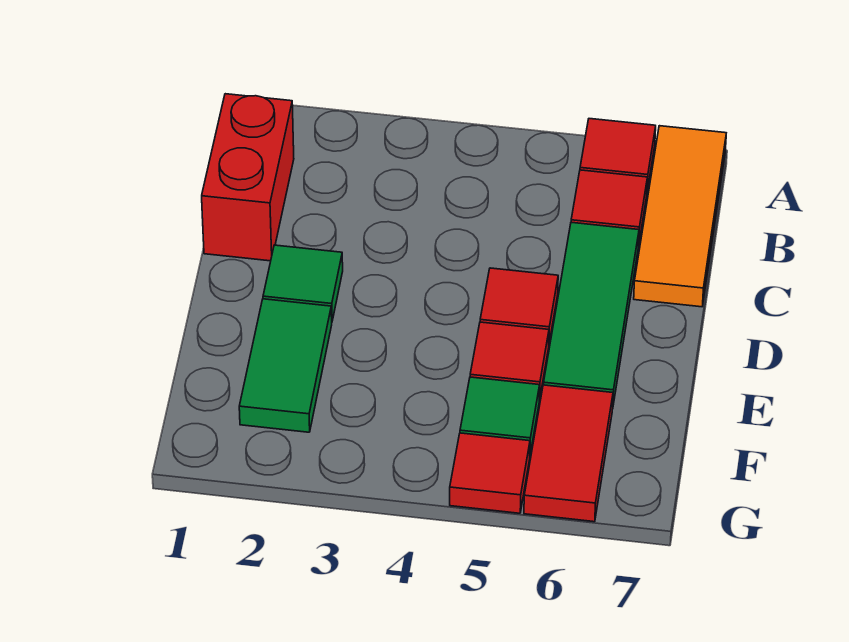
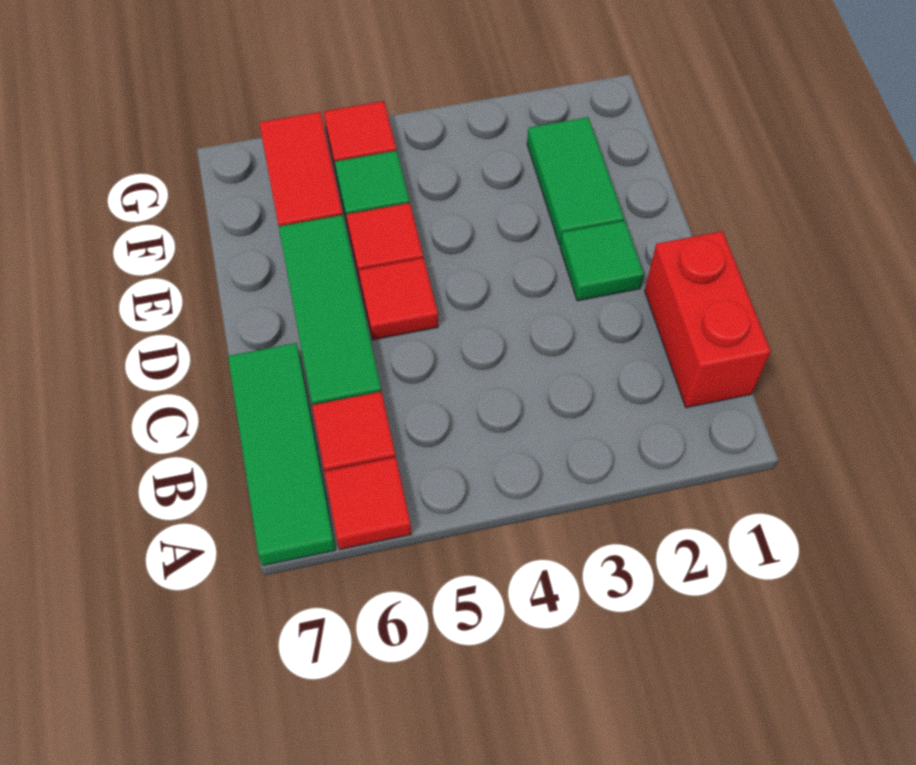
orange 1x3 tile [634,126,726,307] -> green 1x3 tile [228,343,336,565]

